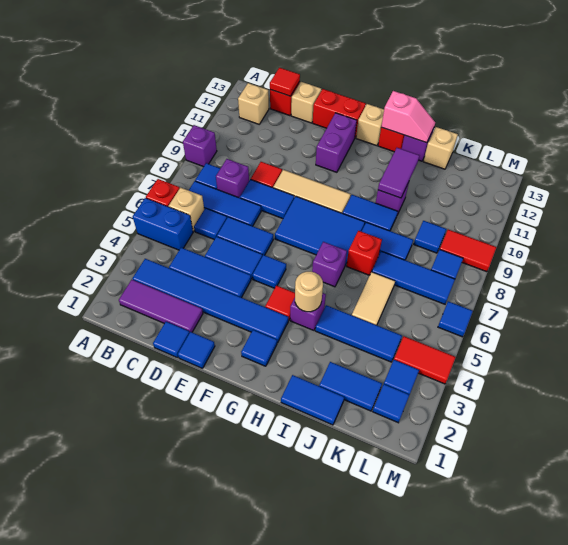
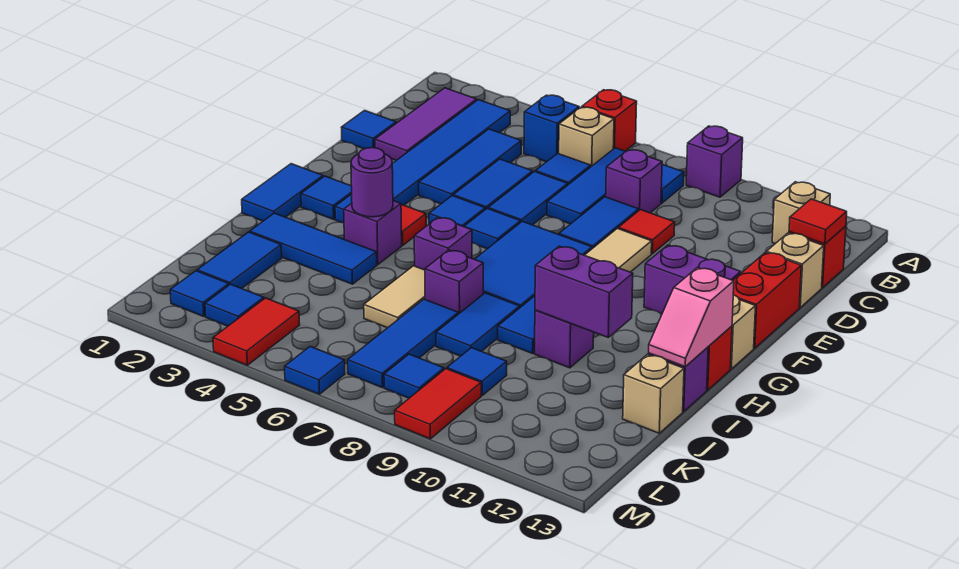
blue 1x2 brick [133,198,193,250] -> blue 1x1 brick [524,95,579,162]
blue 1x1 tile [178,332,215,368] -> blue 1x1 tile moved to [464,209,521,249]
tan 1x1 round brick [295,272,323,312] -> purple 1x1 round brick [351,148,393,217]
blue 1x2 tile [281,375,344,425] -> blue 1x2 tile moved to [242,164,323,221]
blue 1x3 tile [315,305,402,362] -> blue 1x3 tile turned to [250,213,377,284]
red 1x1 brick [347,231,382,275] -> purple 1x1 brick [425,250,483,314]
purple 1x2 tile [378,148,419,198] -> purple 1x2 brick [535,246,633,337]
tan 1x2 tile [352,272,395,325] -> tan 1x2 tile turned to [364,266,425,328]

